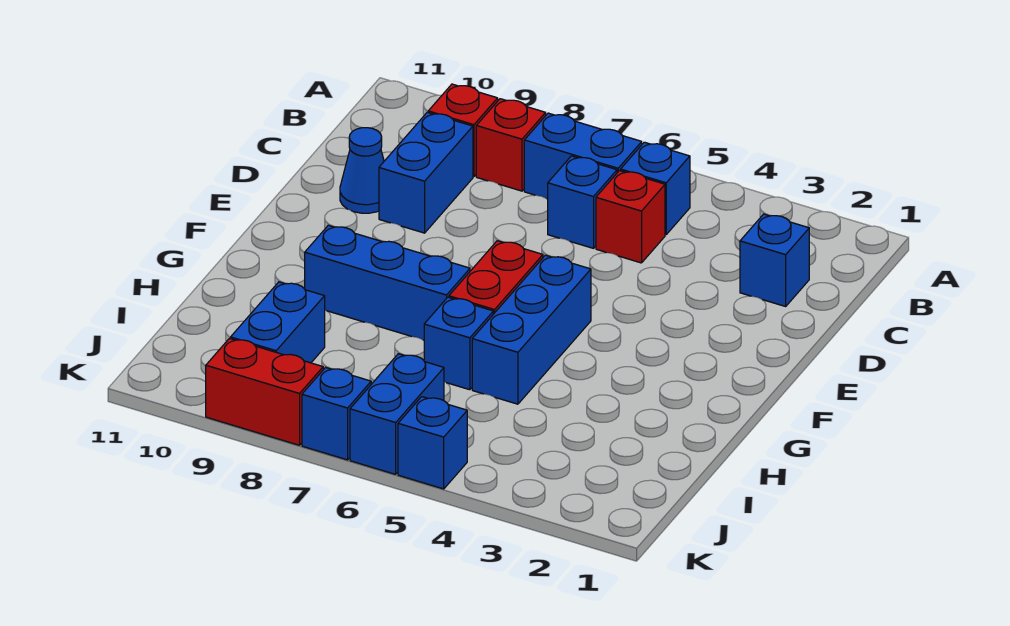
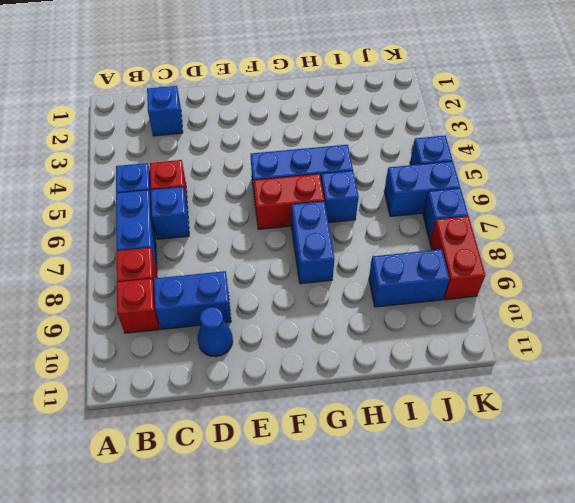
blue 1x3 brick [304,225,470,340] -> blue 1x2 brick [292,201,334,284]

